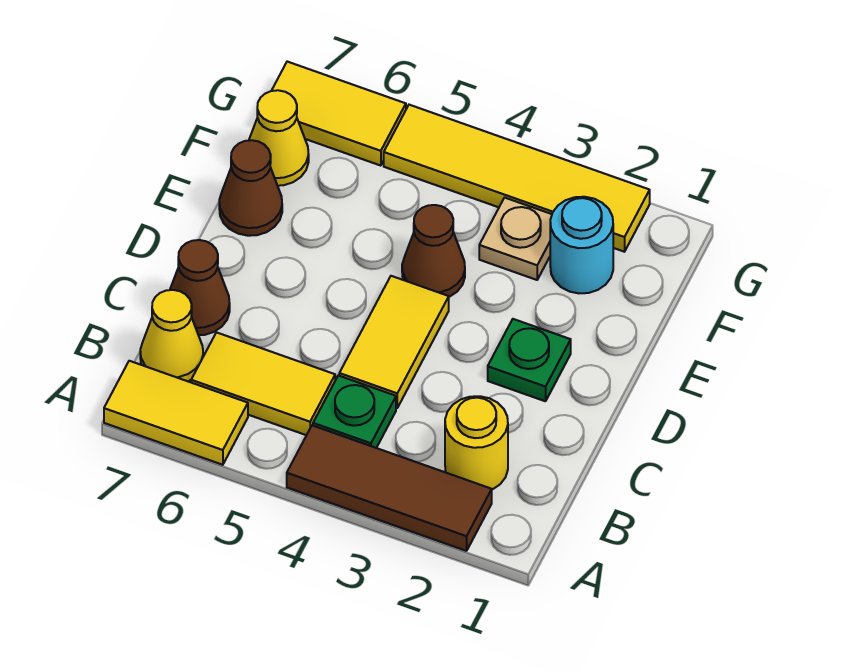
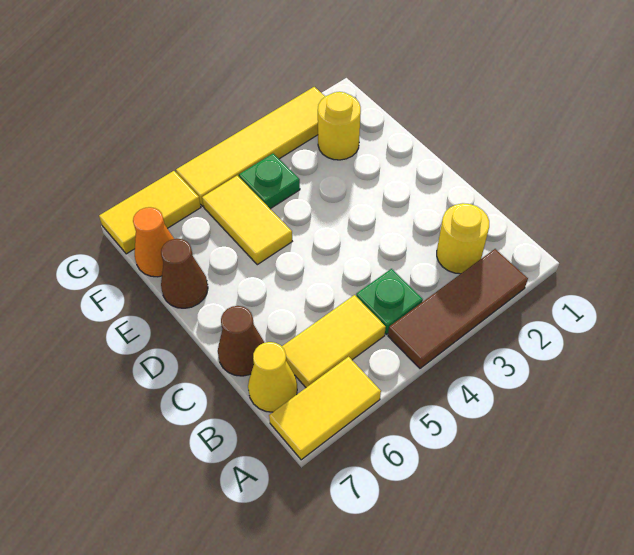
yellow 1x2 tile [339,276,449,408] -> yellow 1x2 tile moved to [202,176,292,265]
green 1x1 plate [488,319,571,401] -> green 1x1 plate moved to [239,154,300,209]
brown 1x1 cone [402,205,465,297] -> none
cyan 1x1 round brick [550,197,613,293] -> yellow 1x1 round brick [318,92,361,160]
tan 1x1 plate [479,198,552,280] -> none
yellow 1x1 cone [249,90,309,186] -> orange 1x1 cone [133,207,174,277]

